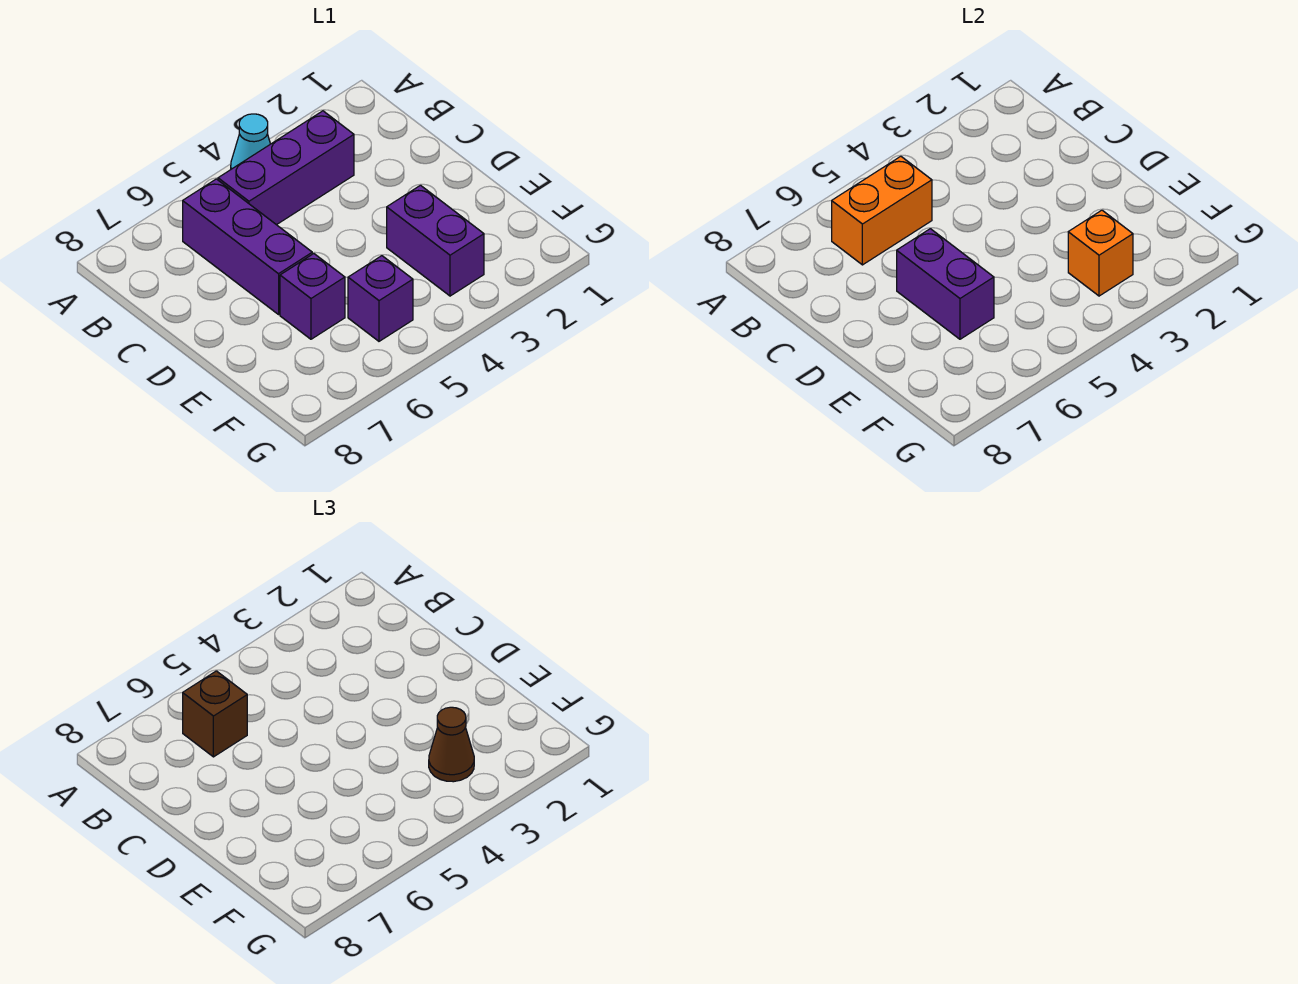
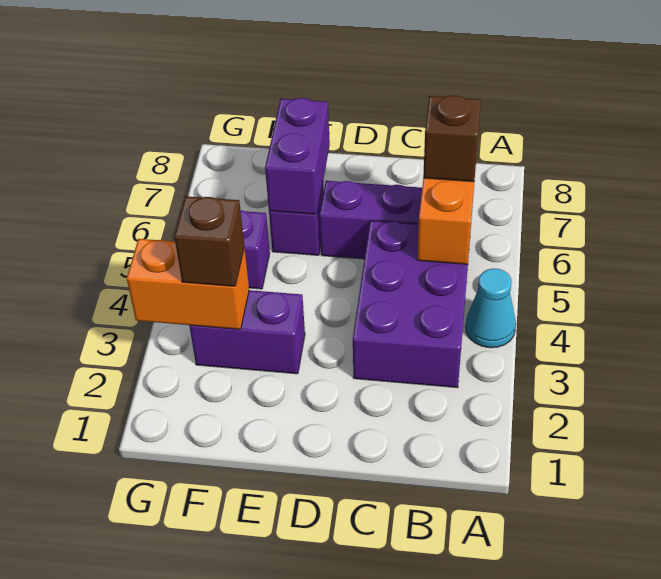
purple 1x3 brick [218,111,354,225] -> purple 2x3 brick [353,221,468,388]
purple 1x2 brick [897,229,994,339] -> purple 1x2 brick turned to [265,98,330,214]
orange 1x1 brick [1068,210,1133,296] -> orange 1x2 brick [127,239,249,329]
brown 1x1 cone [429,707,474,782] -> brown 1x1 brick [174,196,244,286]

